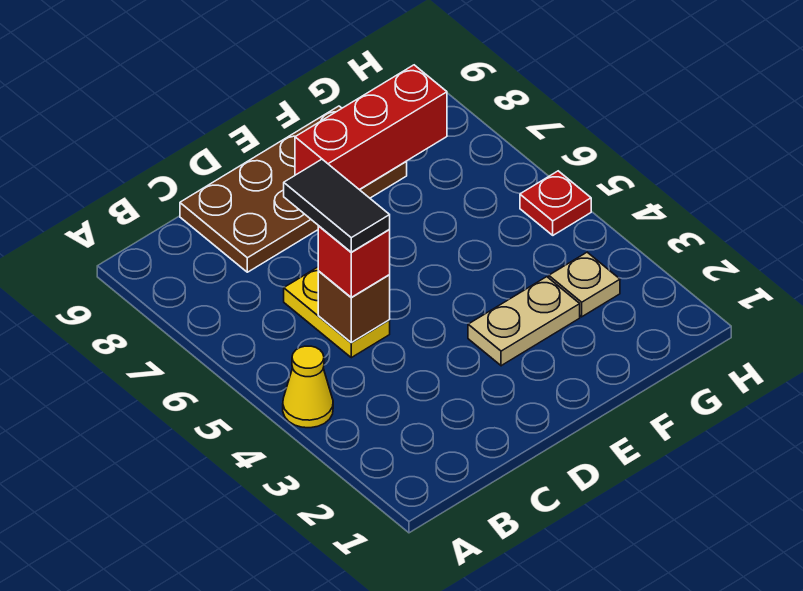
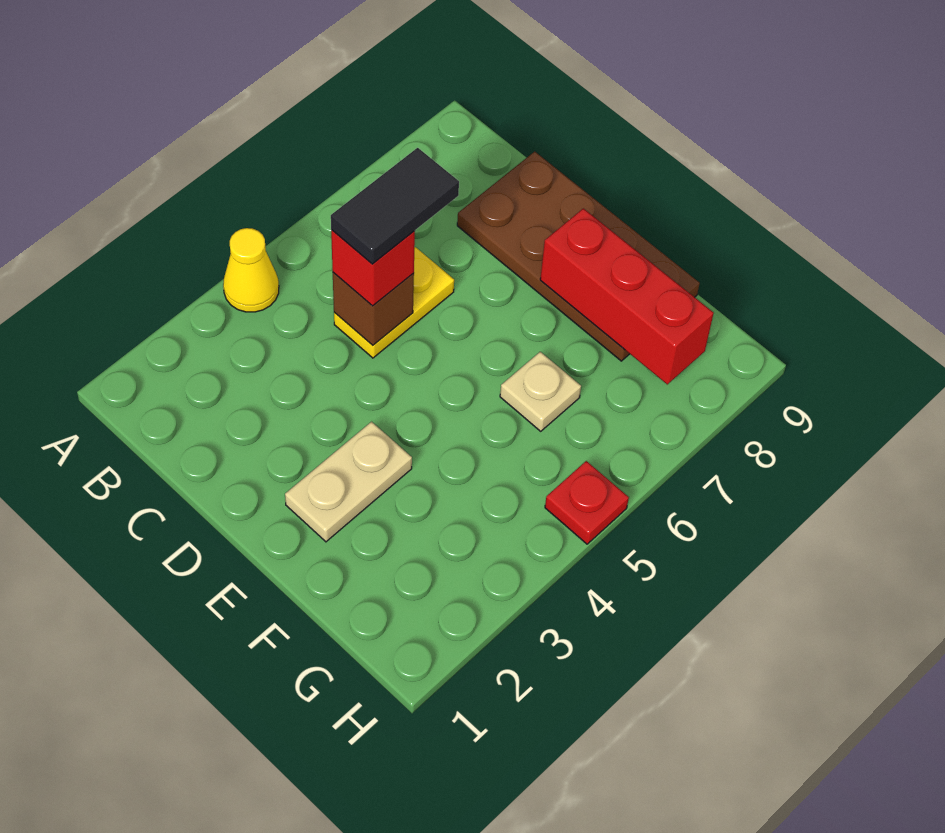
tan 1x2 plate [468,277,580,366] -> tan 1x2 plate turned to [285,422,412,542]
tan 1x1 plate [549,252,620,317] -> tan 1x1 plate moved to [500,352,581,431]

